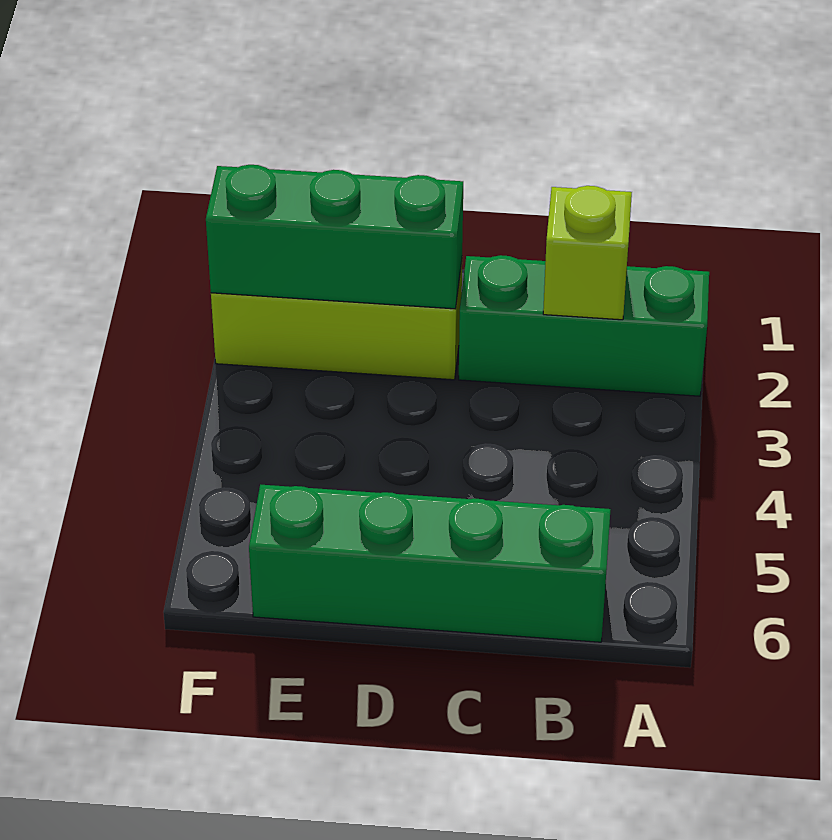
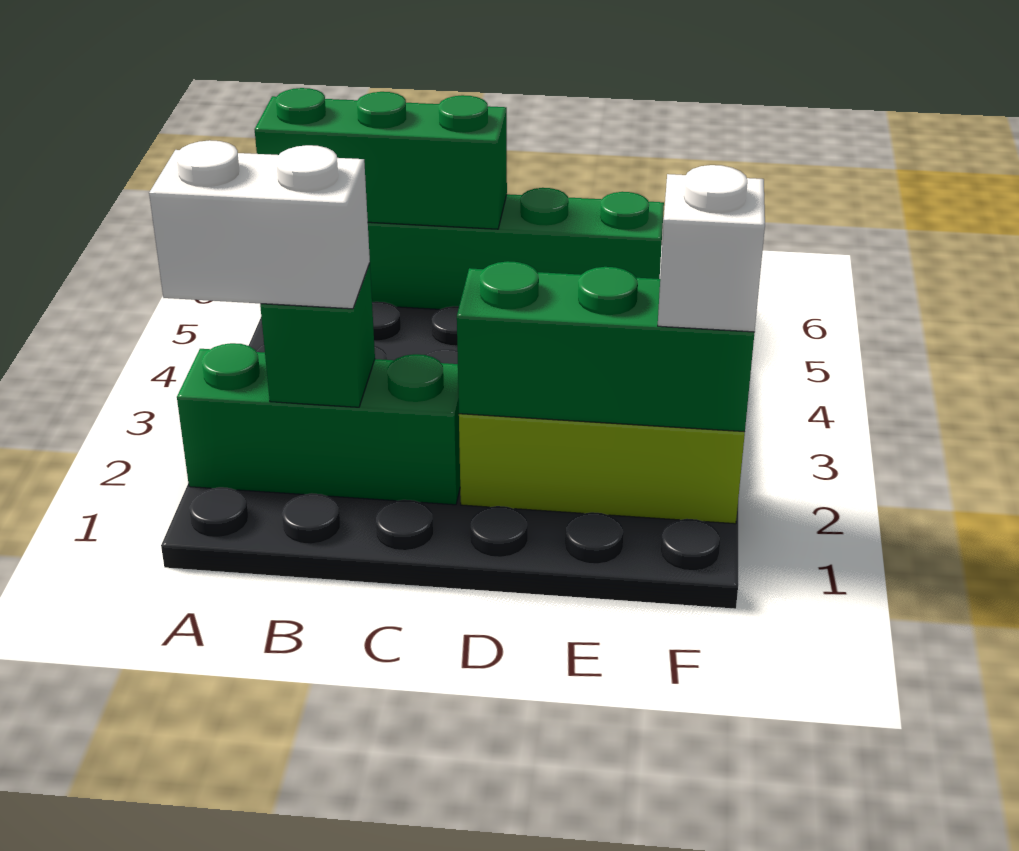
none -> white 1x2 brick [149,140,370,309]
none -> green 1x3 brick [255,88,507,229]
lime 1x1 brick [543,186,632,320] -> green 1x1 brick [260,263,375,407]
none -> white 1x1 brick [658,165,765,332]

